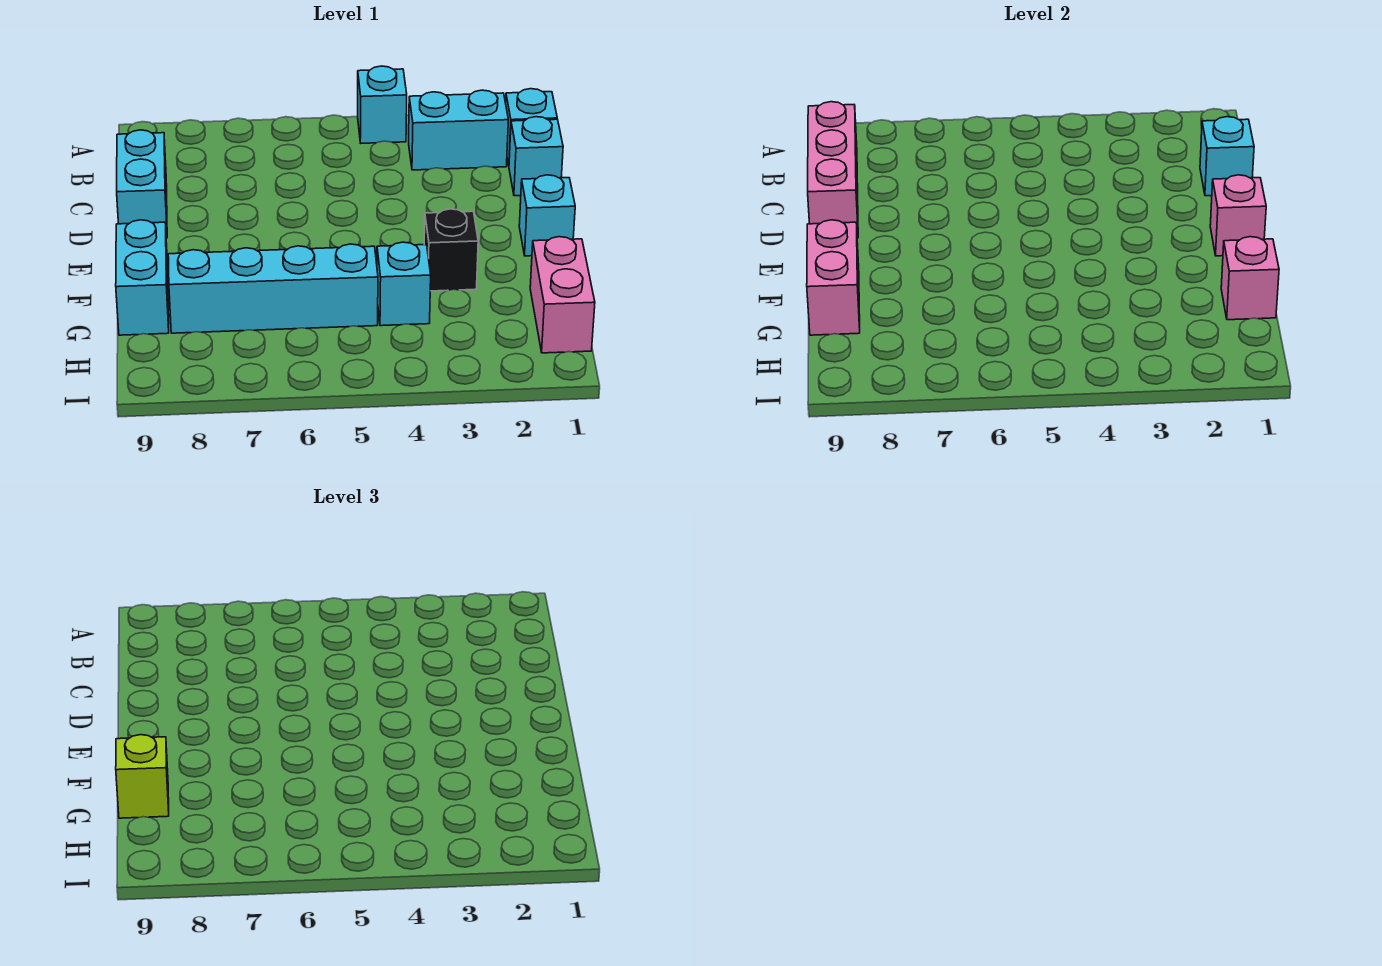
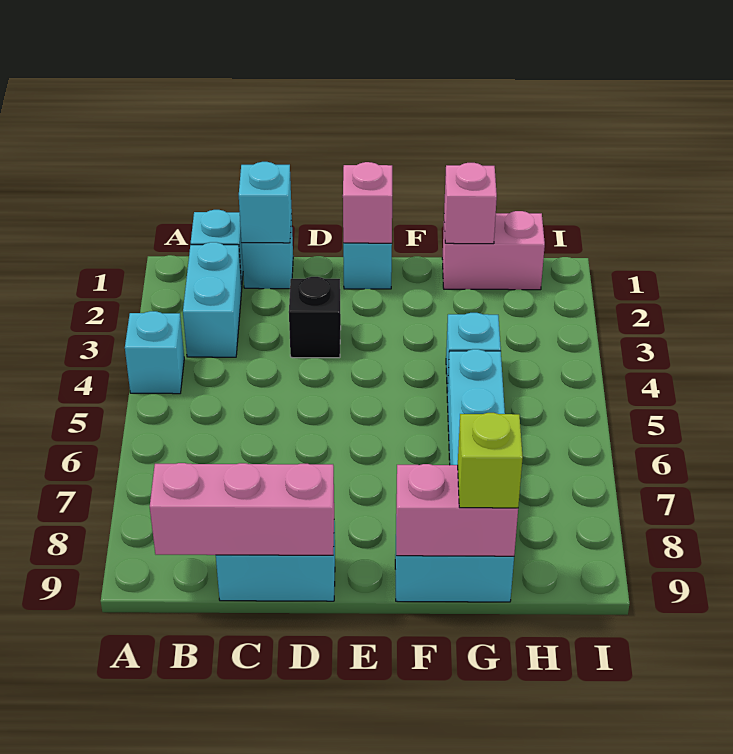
black 1x1 brick [424,209,478,291] -> black 1x1 brick moved to [289,277,341,358]

